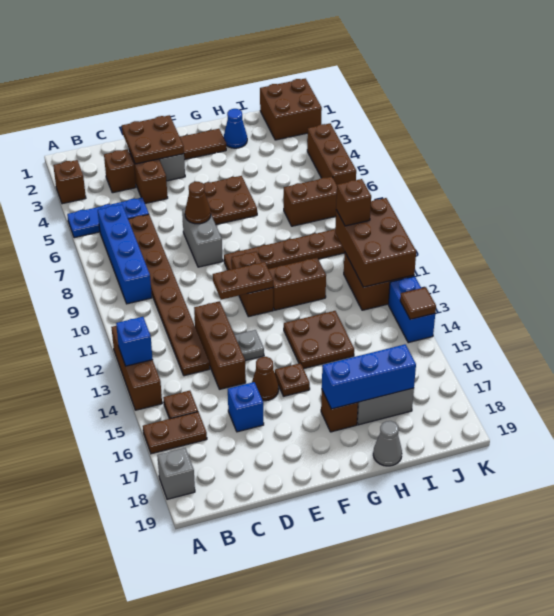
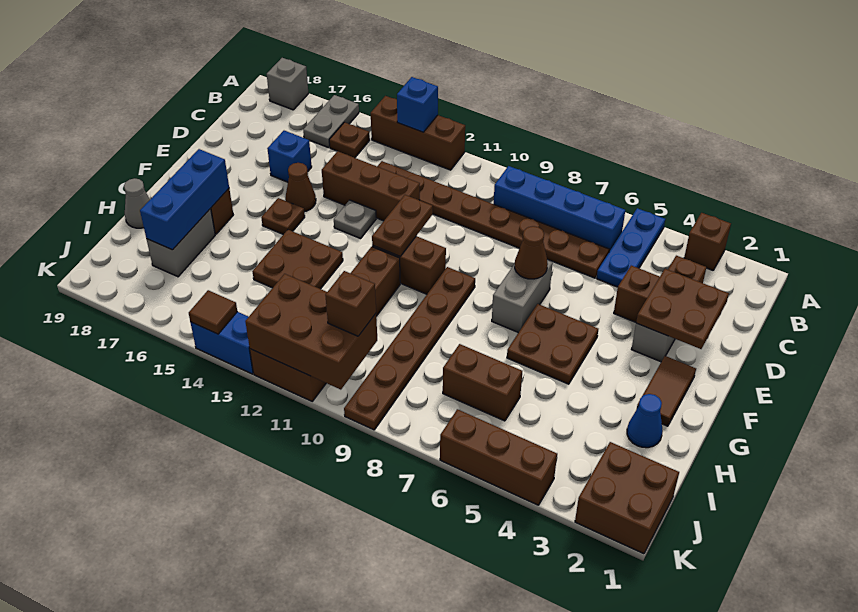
brown 1x2 plate [143,412,207,454] -> grey 1x2 plate [303,95,359,148]
grey 1x2 brick [182,209,223,267] -> grey 1x2 brick turned to [492,260,553,333]
brown 1x2 brick [283,177,337,226] -> brown 1x2 brick turned to [443,344,522,421]

